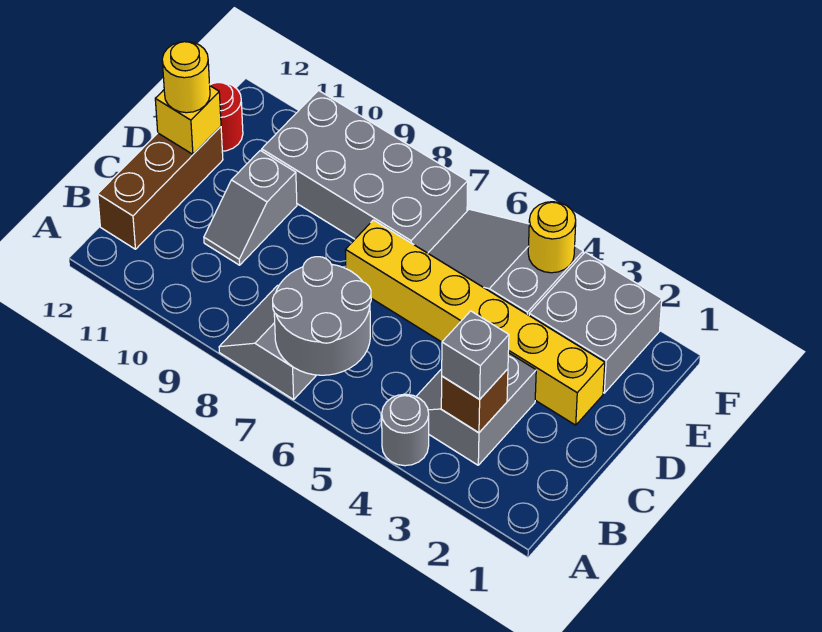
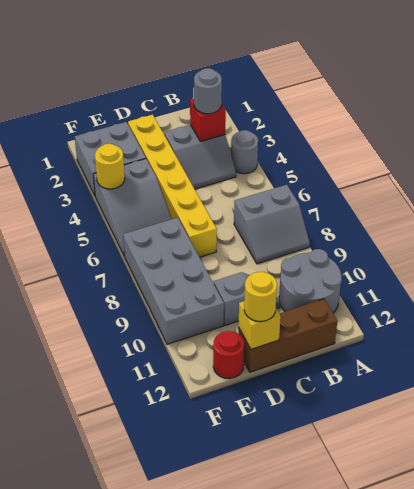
grey 2x2 round brick [273,257,371,375] -> grey 2x2 round brick moved to [279,249,342,313]
brown 1x1 brick [441,369,508,433] -> red 1x1 brick [190,99,226,142]
grey 1x1 brick [442,311,509,399] -> grey 1x1 round brick [194,68,222,114]

